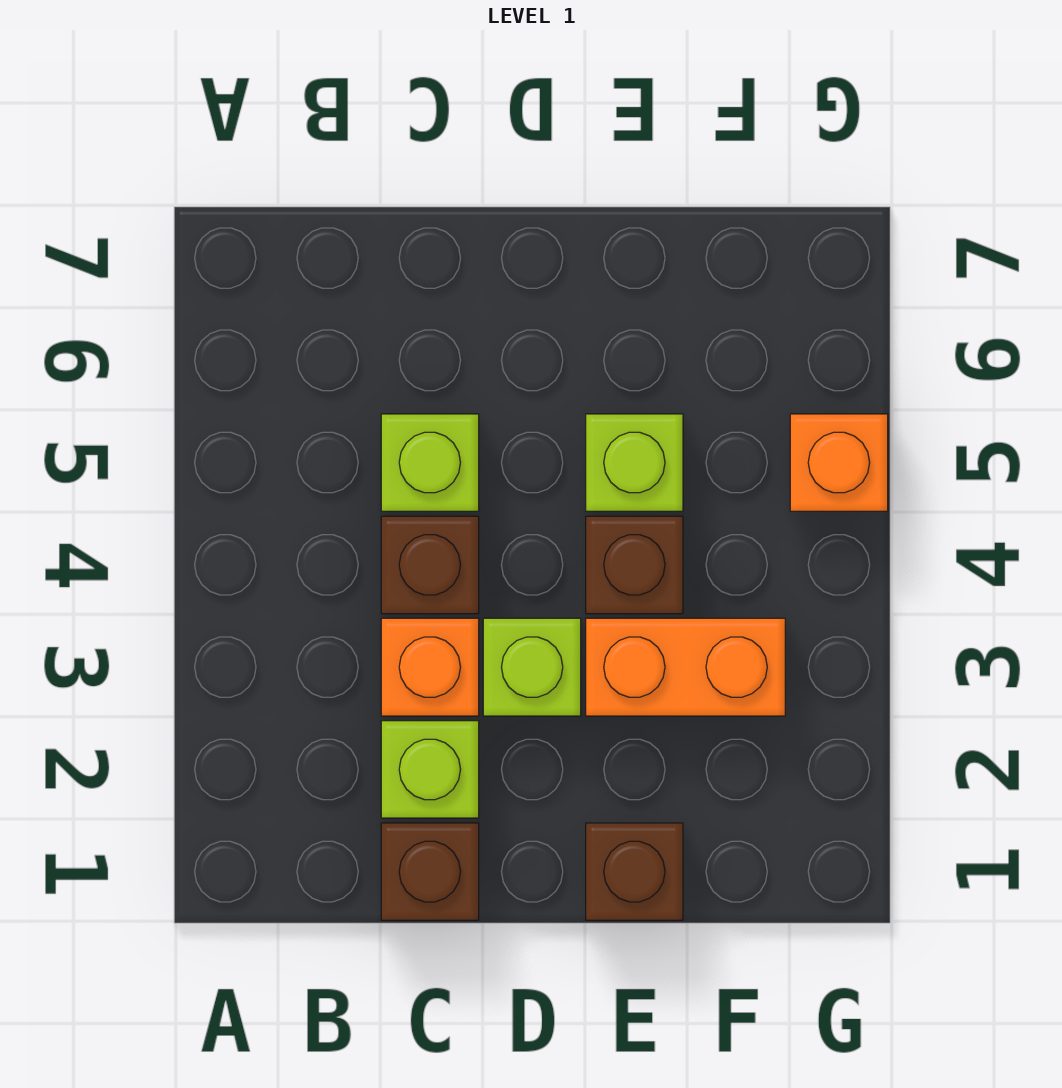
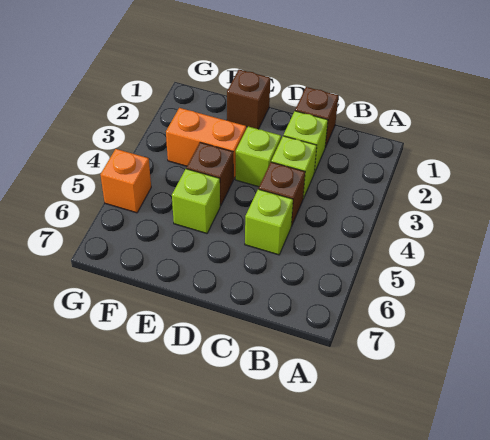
orange 1x1 brick [381,618,479,716] -> lime 1x1 brick [271,136,317,199]

